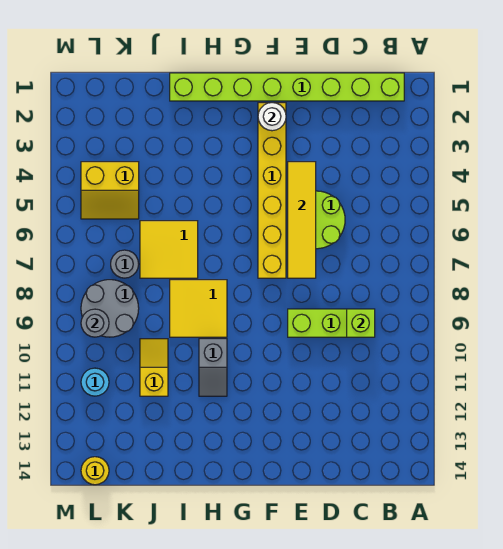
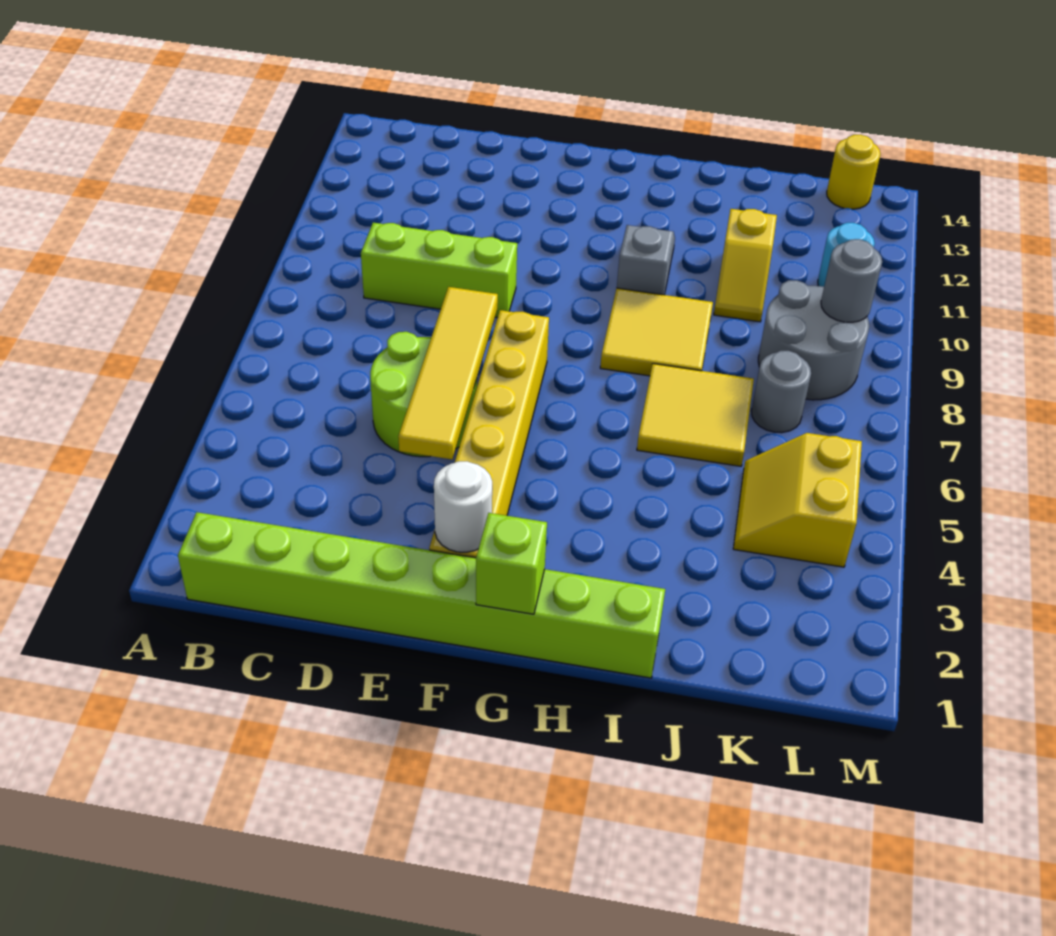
lime 1x1 brick [347,309,375,337] -> lime 1x1 brick moved to [476,513,547,614]
yellow 2x2 slope [81,162,139,219] -> yellow 2x2 slope turned to [733,433,862,567]

